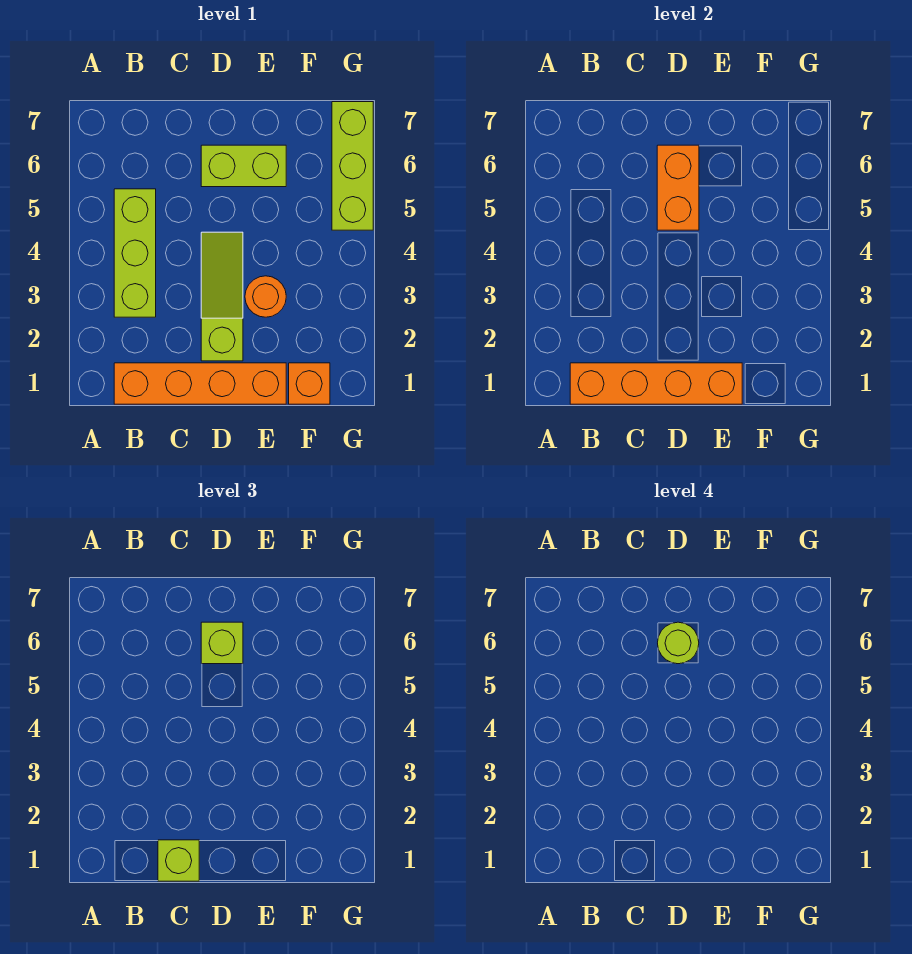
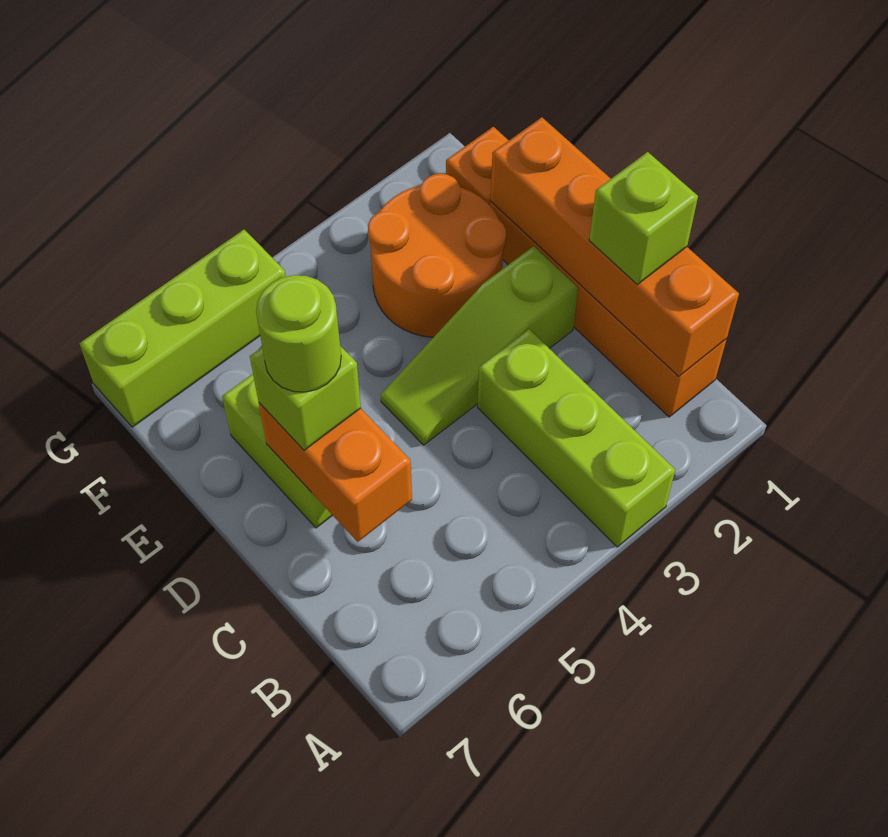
lime 1x3 brick [114,189,156,317] -> lime 1x3 brick turned to [478,329,675,547]
orange 1x2 brick [657,145,699,230] -> orange 1x2 brick turned to [259,403,412,542]
orange 1x1 round brick [245,276,286,317] -> orange 2x2 round brick [368,174,506,337]

